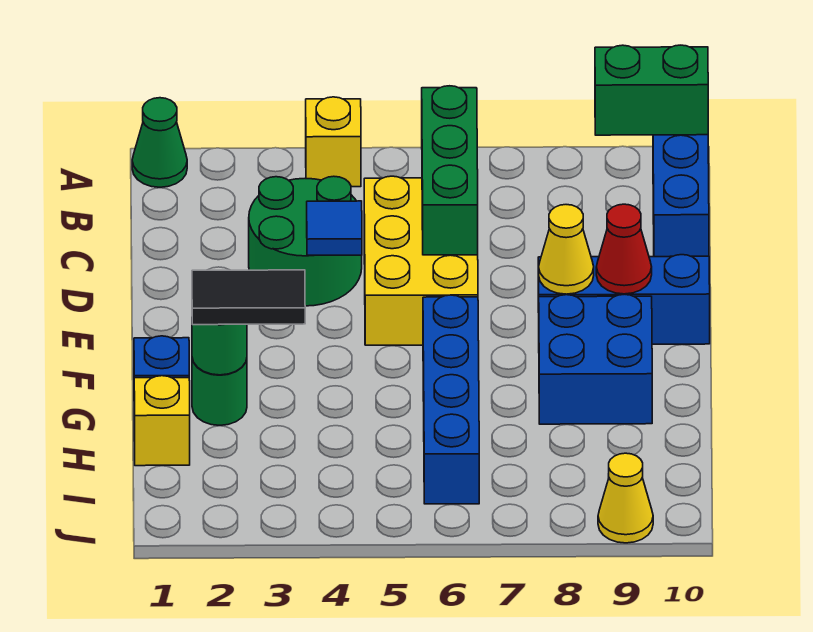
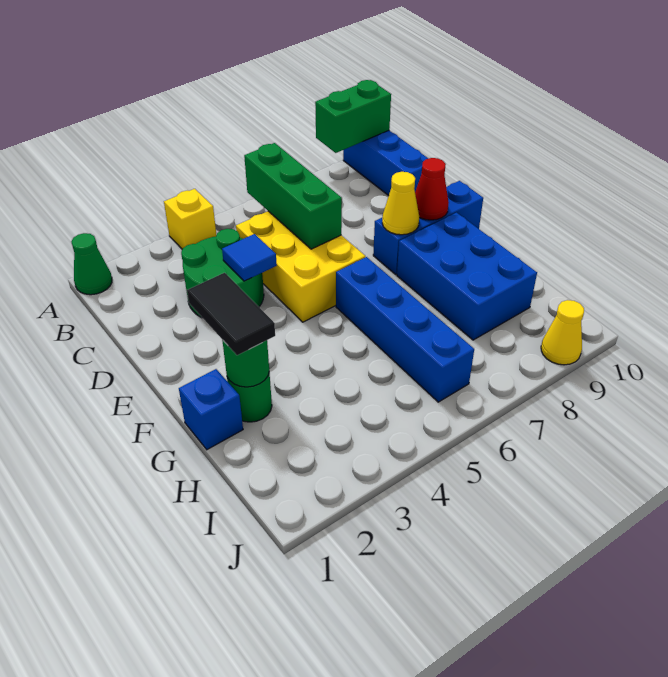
blue 2x2 brick [539,294,652,424] -> blue 2x3 brick [397,213,537,340]
black 1x2 tile [192,270,305,325] -> black 1x2 tile turned to [187,273,275,355]
yellow 1x1 brick [134,376,190,466] -> none

